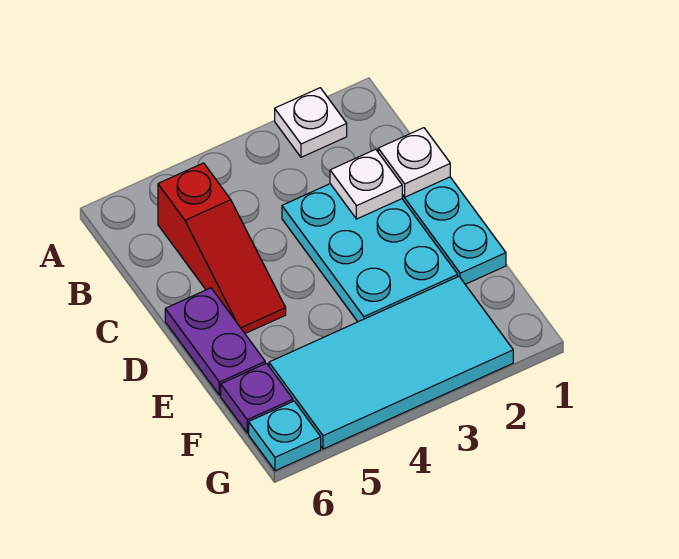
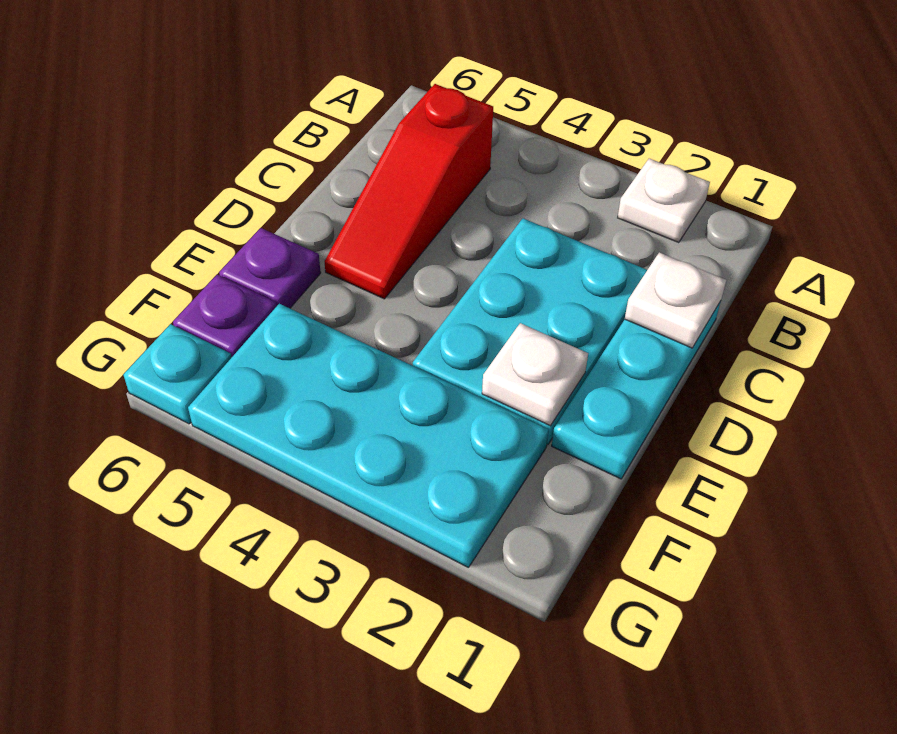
white 1x1 plate [330,149,402,219] -> white 1x1 plate moved to [482,323,588,426]
purple 1x2 plate [165,288,265,395] -> purple 1x1 plate [219,228,321,308]
cyan 2x4 tile [269,276,513,449] -> cyan 2x4 plate [188,304,549,568]

